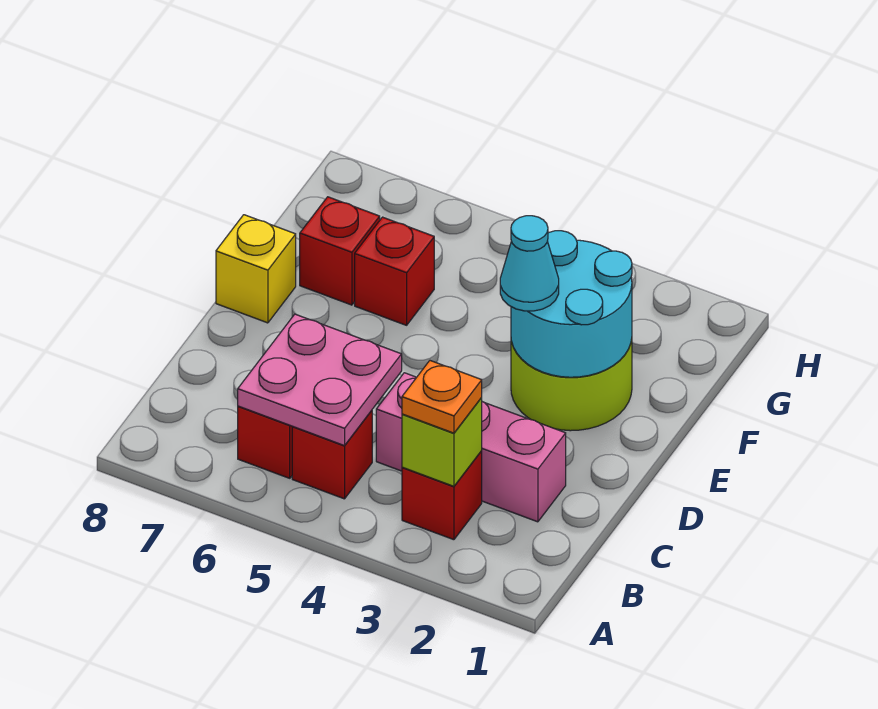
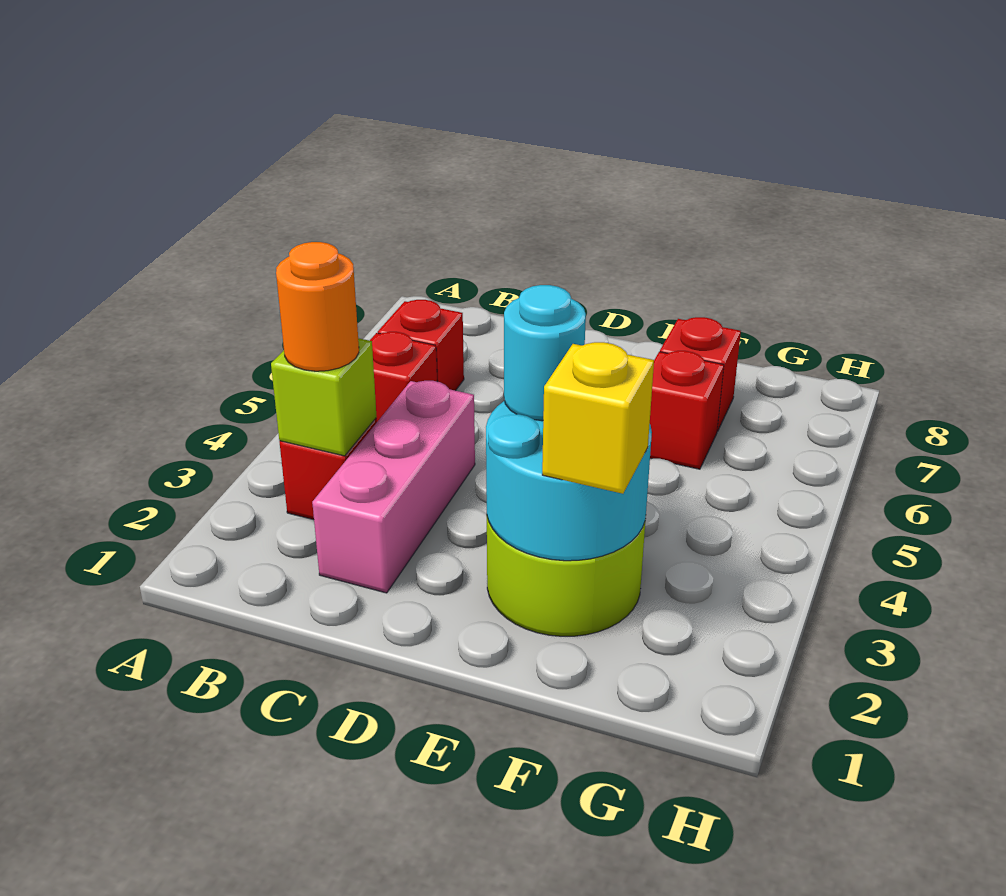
orange 1x1 plate [402,361,482,433] -> orange 1x1 round brick [276,242,359,371]
pink 2x2 plate [238,314,402,446] -> none
cyan 1x1 cone [500,216,559,311] -> cyan 1x1 round brick [504,285,586,421]
yellow 1x1 brick [216,215,296,323] -> yellow 1x1 brick moved to [542,342,654,494]

